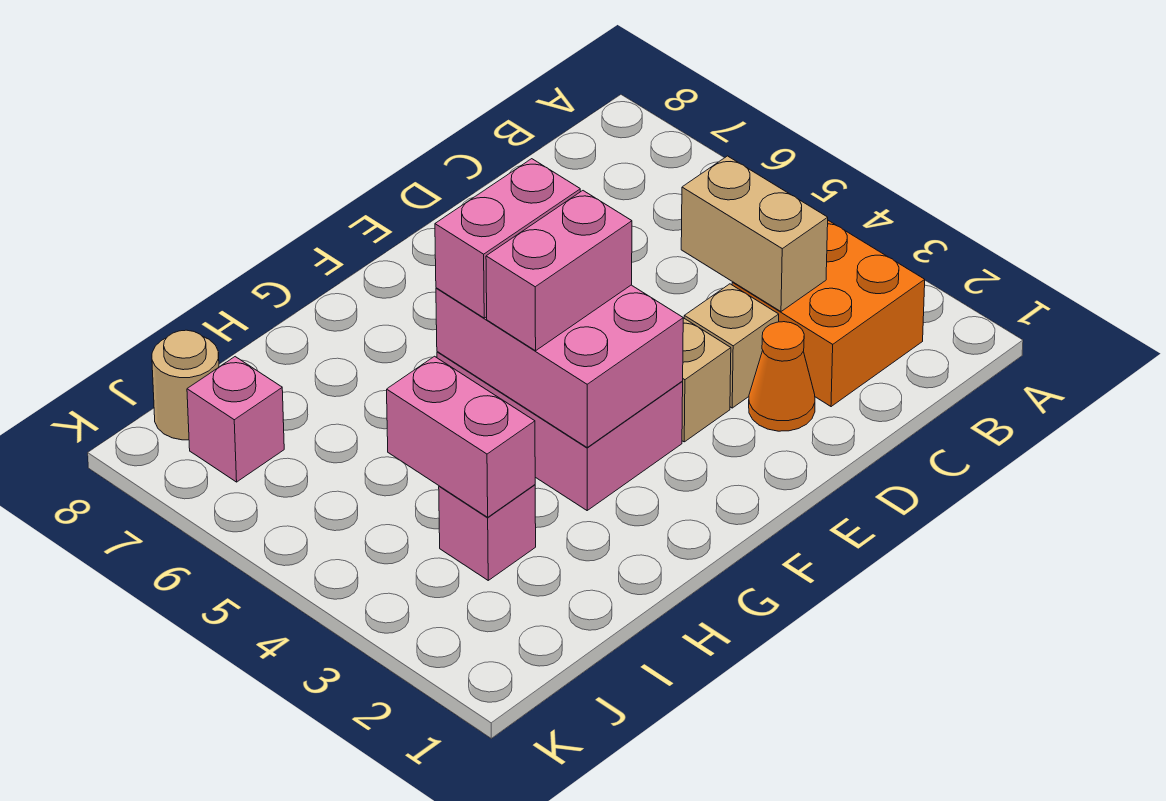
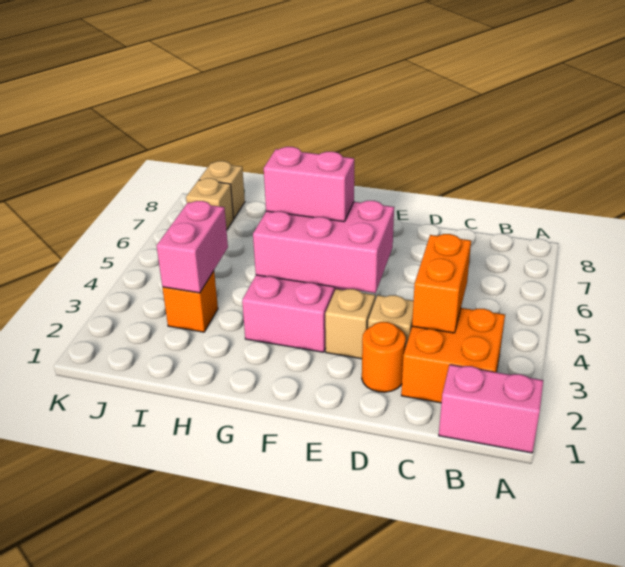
tan 1x2 brick [681,156,828,311] -> orange 1x2 brick [412,234,471,333]
orange 1x1 cone [749,322,815,431] -> orange 1x1 round brick [362,322,406,392]
pink 2x3 brick [436,285,683,447] -> pink 2x3 brick turned to [253,201,394,293]
pink 1x2 brick [486,191,632,351] -> pink 1x2 brick moved to [439,365,543,453]
pink 1x1 brick [439,485,536,580] -> orange 1x1 brick [162,271,218,332]
pink 1x1 brick [187,357,284,482] -> tan 1x1 brick [186,178,234,230]
tan 1x1 round brick [152,330,219,440] -> tan 1x1 brick [199,161,245,219]

